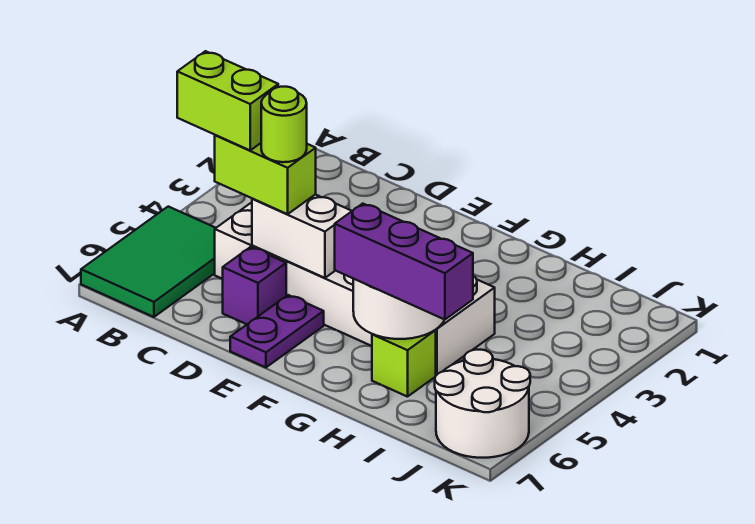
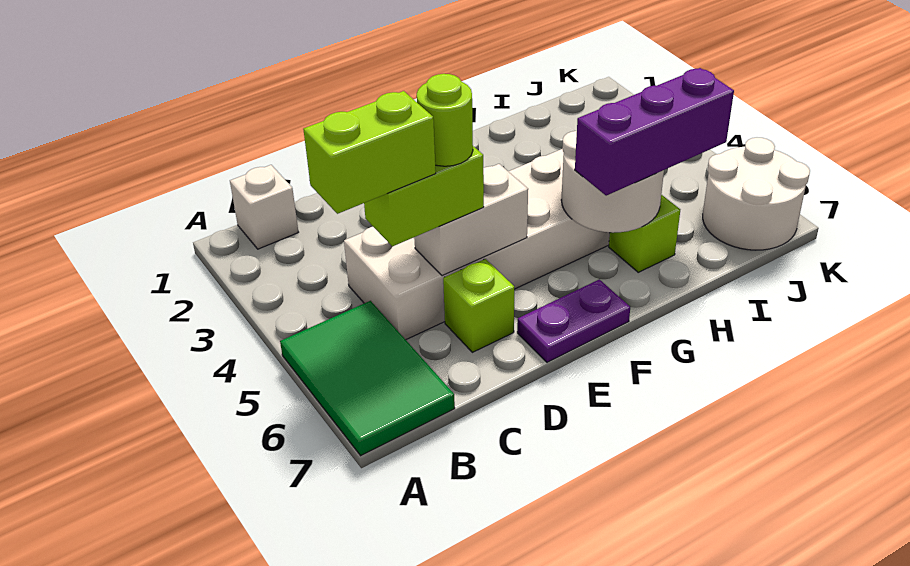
none -> white 1x1 brick [230,165,298,249]
purple 1x1 brick [223,247,286,324] -> lime 1x1 brick [443,259,514,352]
purple 1x2 plate [230,295,324,367] -> purple 1x2 plate turned to [517,279,630,362]

